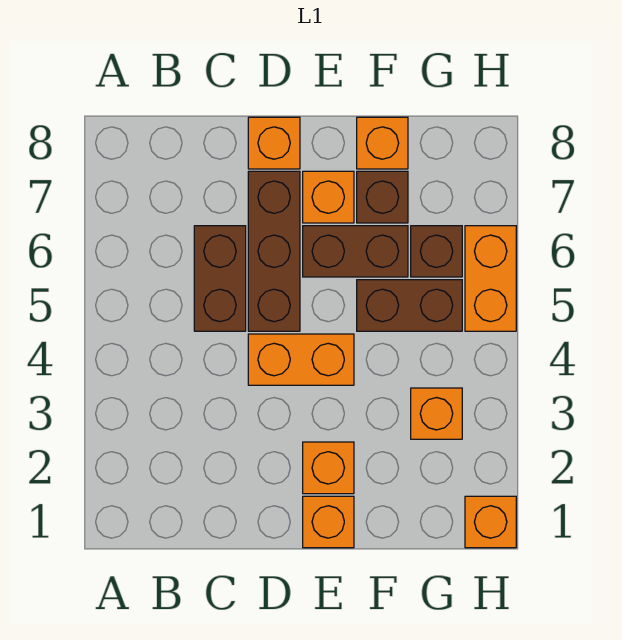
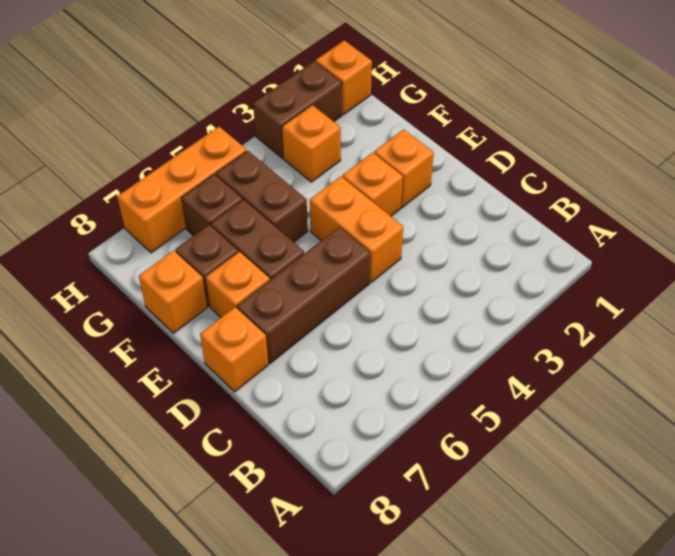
brown 1x2 brick [194,226,246,331] -> brown 1x2 brick moved to [253,61,342,158]
orange 1x1 brick [303,496,354,548] -> orange 1x1 brick moved to [342,153,403,216]
orange 1x2 brick [465,226,516,331] -> orange 1x3 brick [117,127,247,253]

